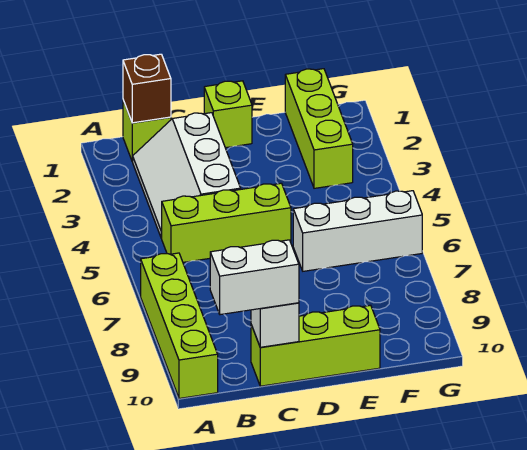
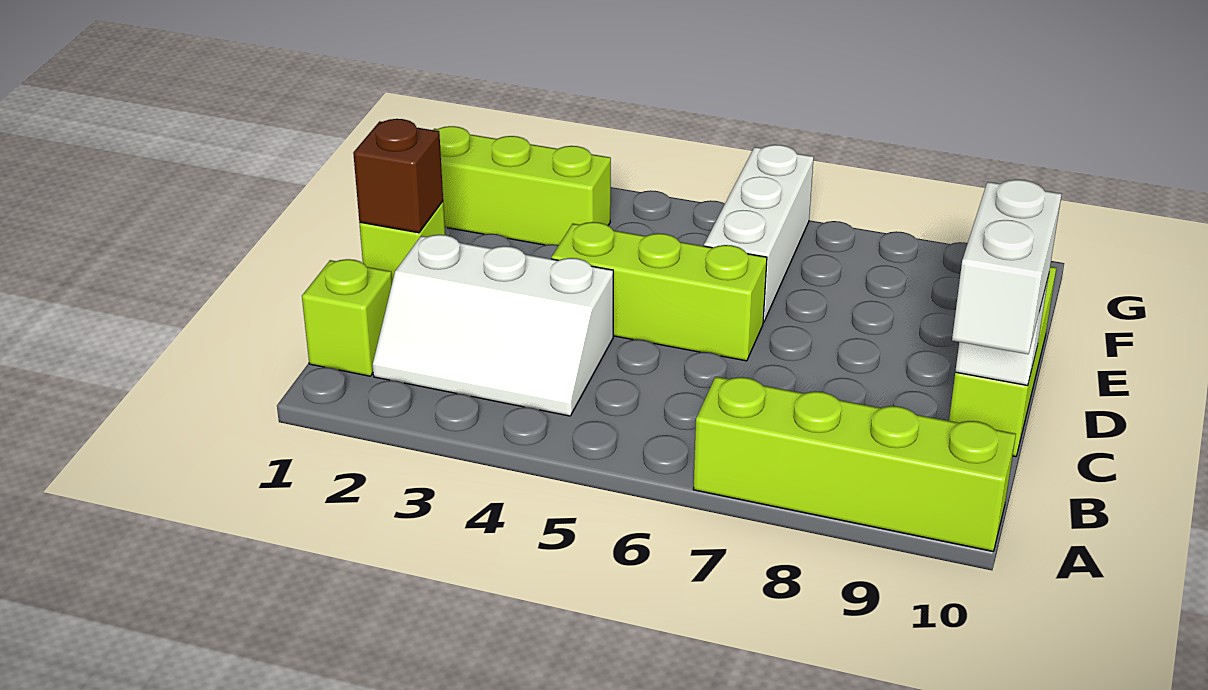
brown 1x1 brick [123,54,171,123] -> brown 1x1 brick moved to [353,119,443,233]
lime 1x3 brick [161,183,291,262] -> lime 1x3 brick turned to [551,222,767,361]

